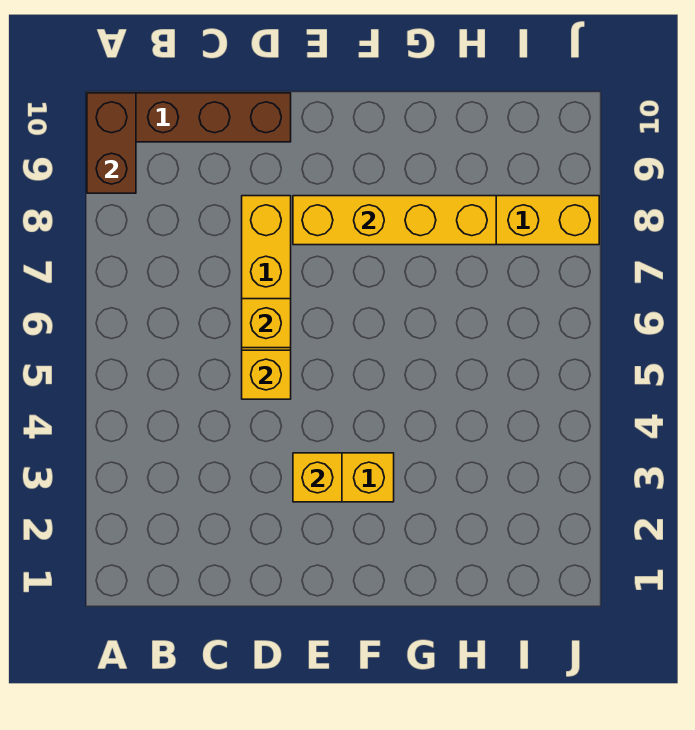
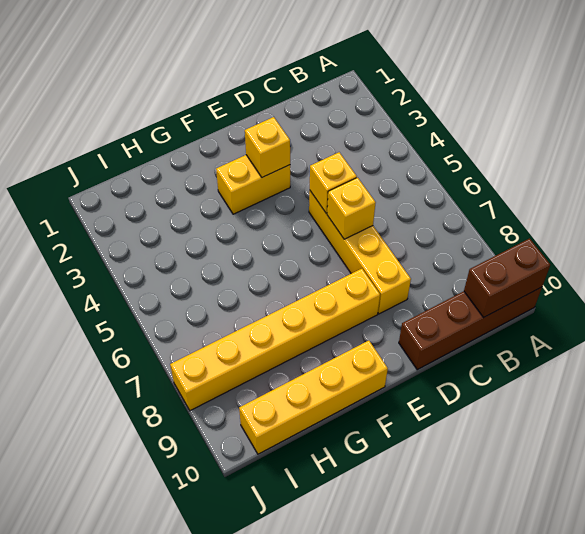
brown 1x2 brick [87,93,136,193] -> brown 1x2 brick turned to [464,238,550,318]
yellow 1x4 brick [293,196,496,245] -> yellow 1x4 brick moved to [239,341,388,454]

